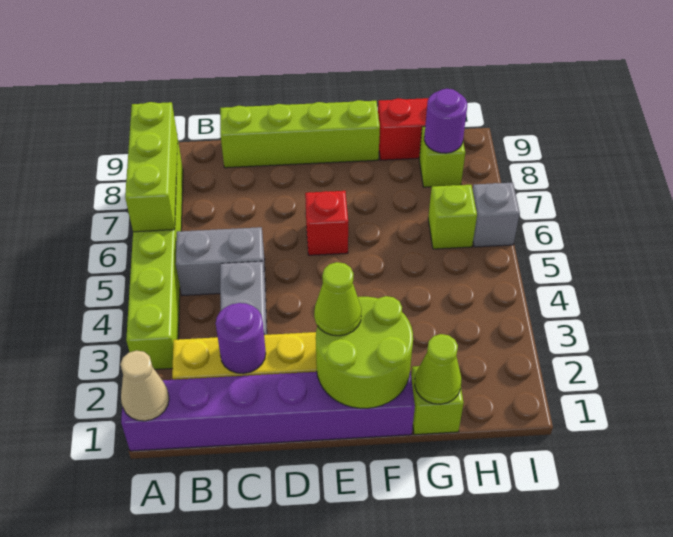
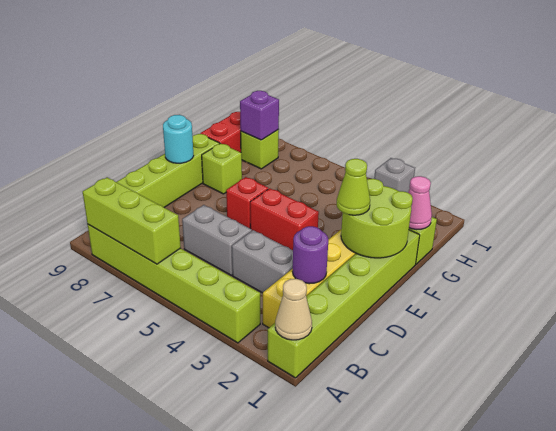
purple 1x6 brick [121,371,415,451] -> lime 1x6 brick [268,230,420,378]
grey 1x2 brick [176,227,266,296] -> grey 1x2 brick turned to [182,205,252,275]
none -> red 1x2 brick [250,188,319,250]
none -> cyan 1x1 round brick [163,115,194,163]
lime 1x1 cone [415,334,461,404] -> pink 1x1 cone [408,176,432,230]
lime 1x1 brick [428,185,477,249] -> lime 1x1 brick moved to [202,143,242,194]
purple 1x1 round brick [424,89,467,153] -> purple 1x1 brick [240,91,279,140]
grey 1x1 brick [473,183,520,247] -> grey 1x1 brick moved to [374,158,415,192]

